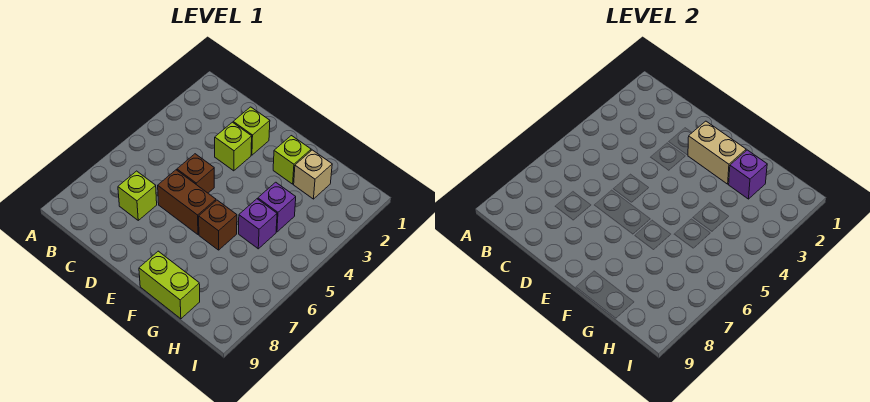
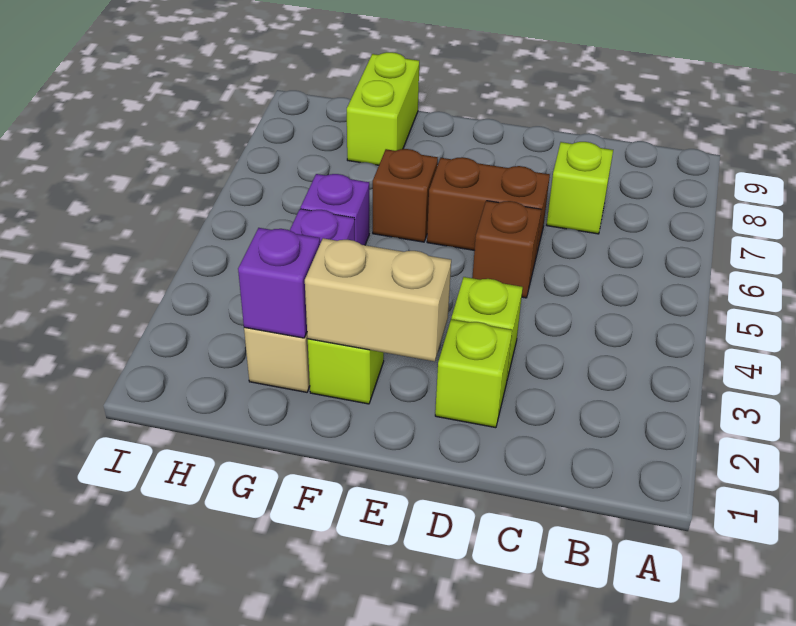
lime 1x2 brick [139,251,200,319] -> lime 1x2 brick turned to [347,52,419,165]

